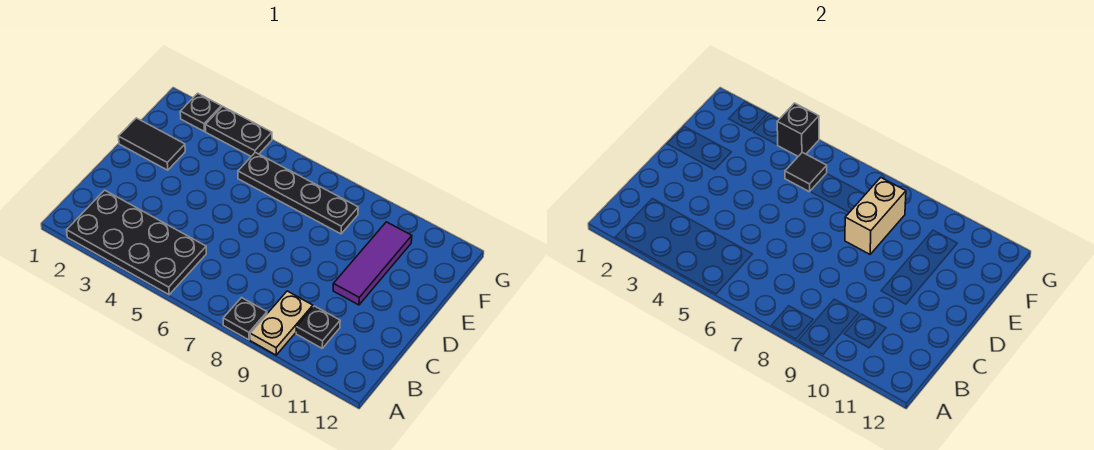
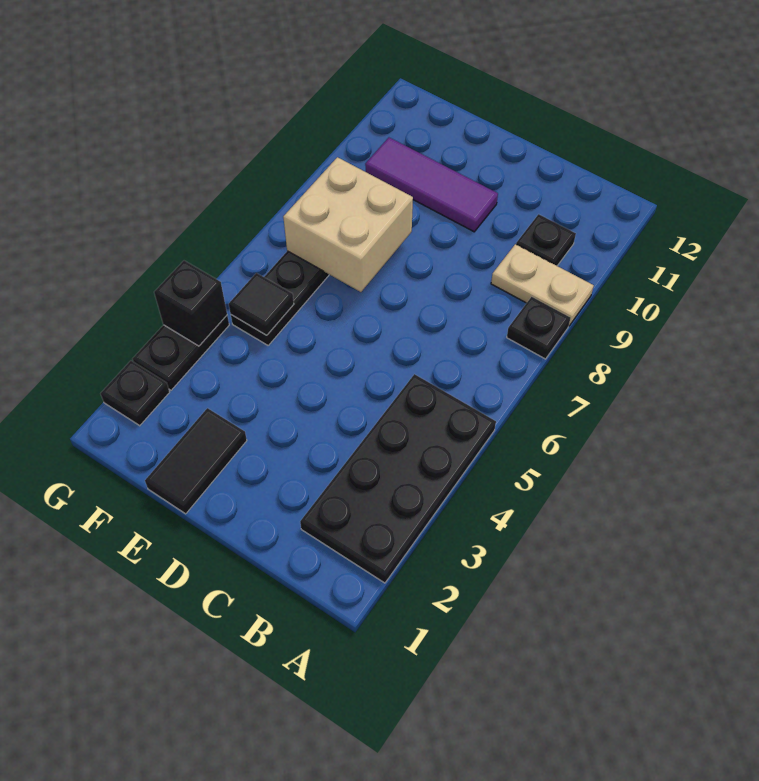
tan 1x2 brick [845,177,906,254] -> tan 2x2 brick [283,157,413,292]

